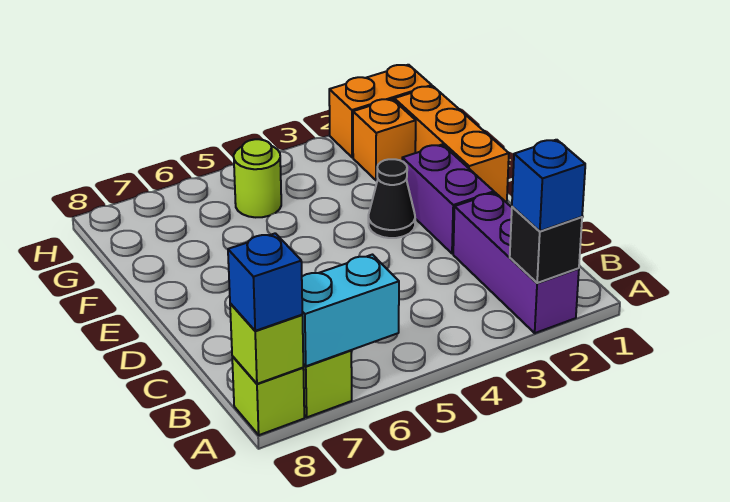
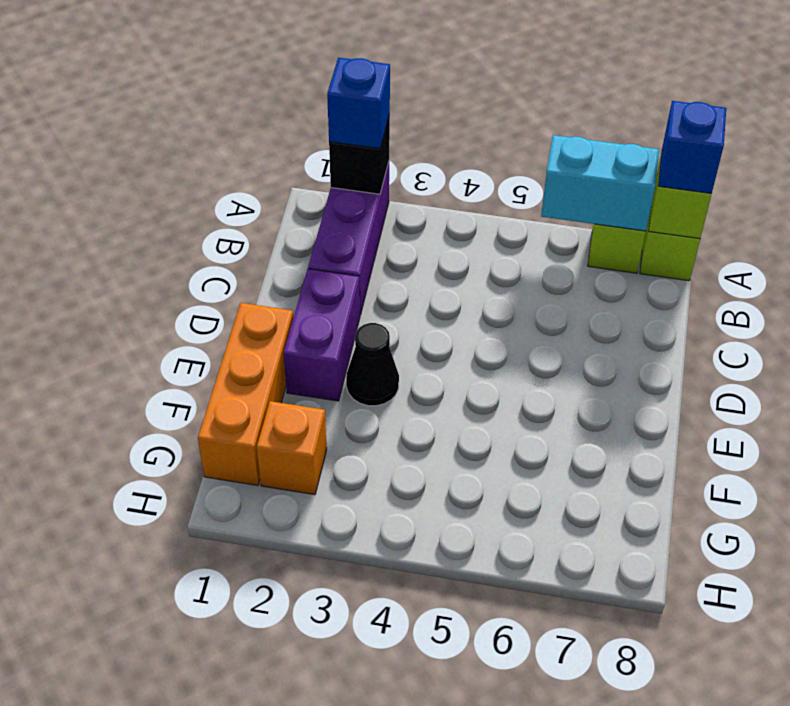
lime 1x1 round brick [234,139,281,217] -> none
orange 1x2 brick [329,65,432,157] -> none

